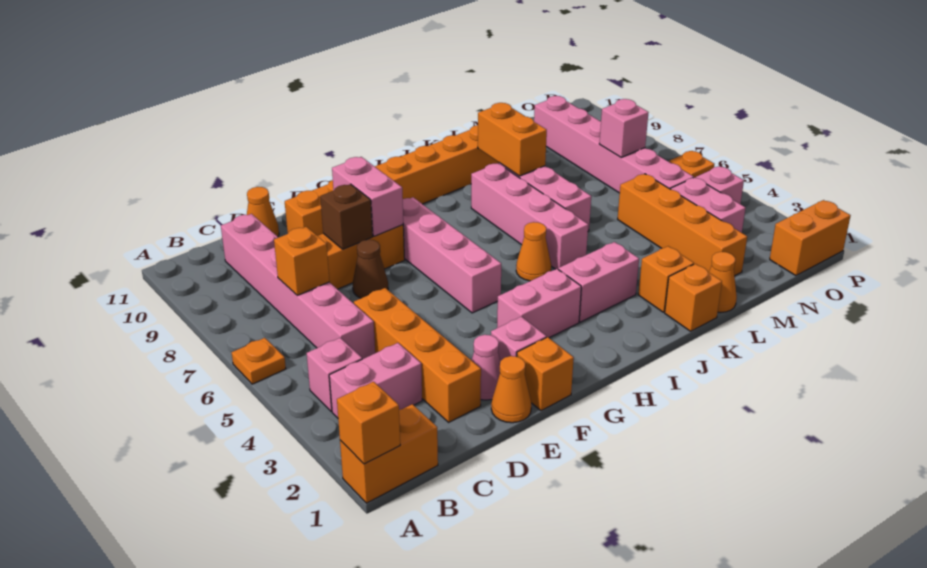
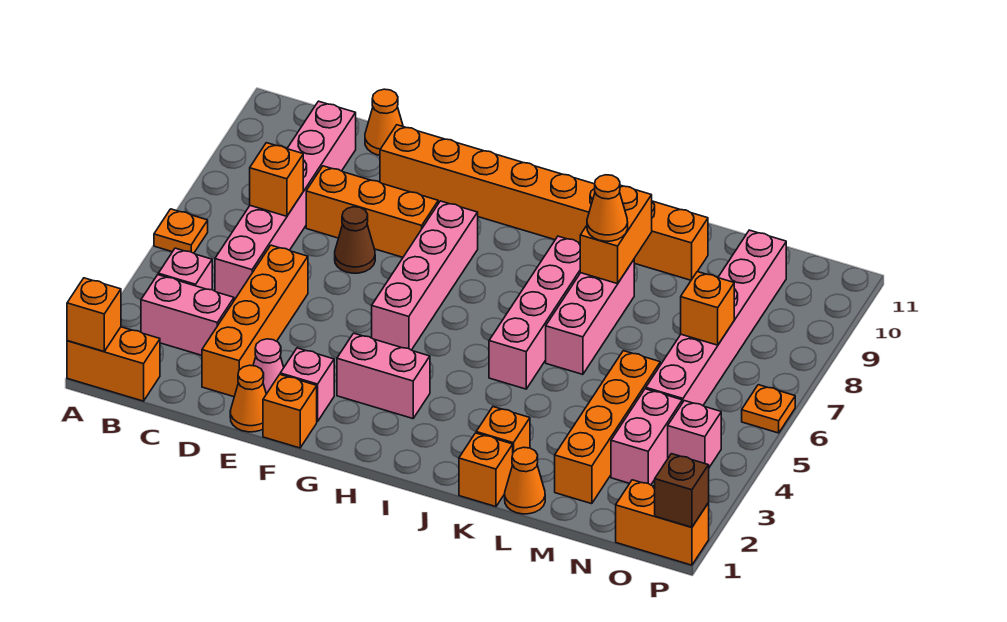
brown 1x1 brick [320,184,373,249] -> brown 1x1 brick moved to [655,454,709,527]
pink 1x2 brick [332,157,403,236] -> none
pink 1x2 brick [558,242,639,322] -> none
orange 1x1 cone [516,222,551,281] -> orange 1x1 cone moved to [587,175,628,241]
pink 1x1 brick [599,99,649,157] -> orange 1x1 brick [681,272,734,345]

